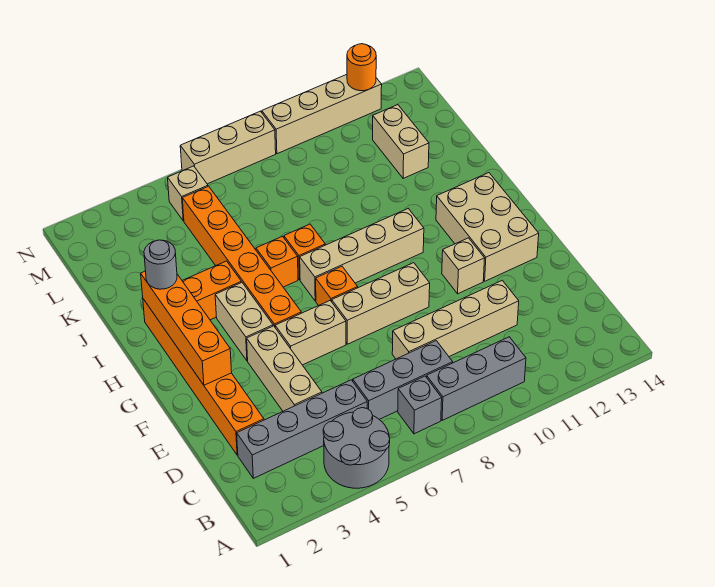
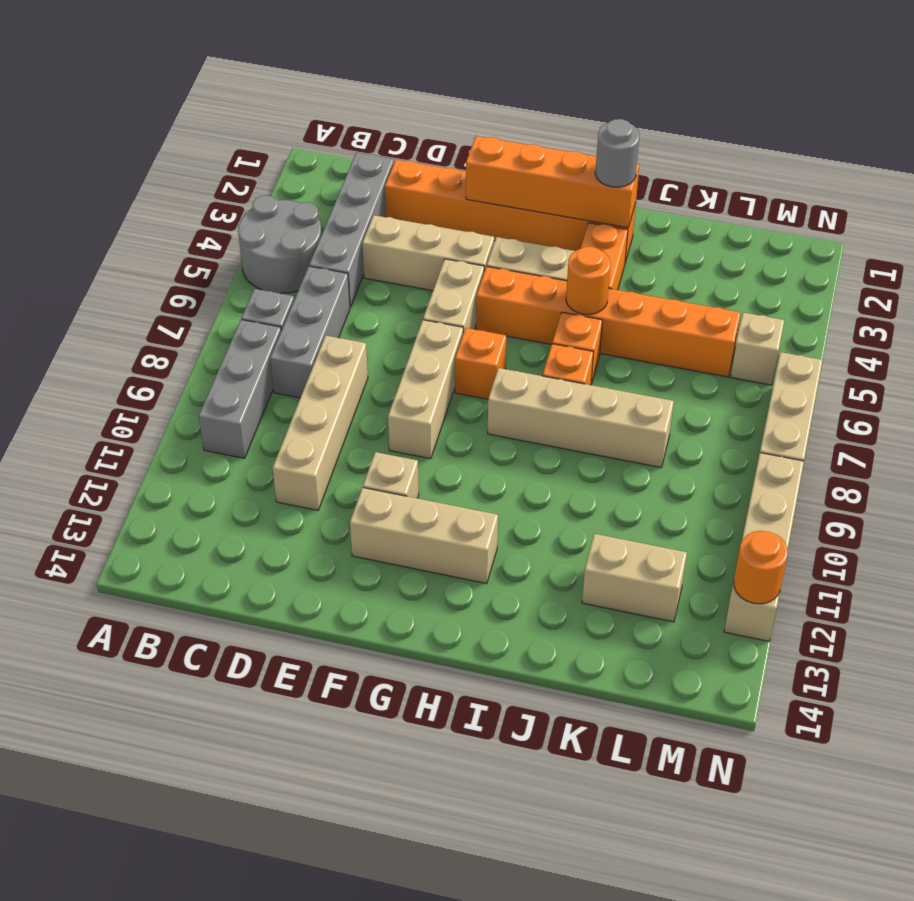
tan 2x3 brick [436,173,539,281] -> tan 1x3 brick [350,488,498,584]
tan 1x4 brick [300,209,424,301] -> tan 1x4 brick turned to [488,368,674,467]
none -> orange 1x1 round brick [566,247,610,314]

